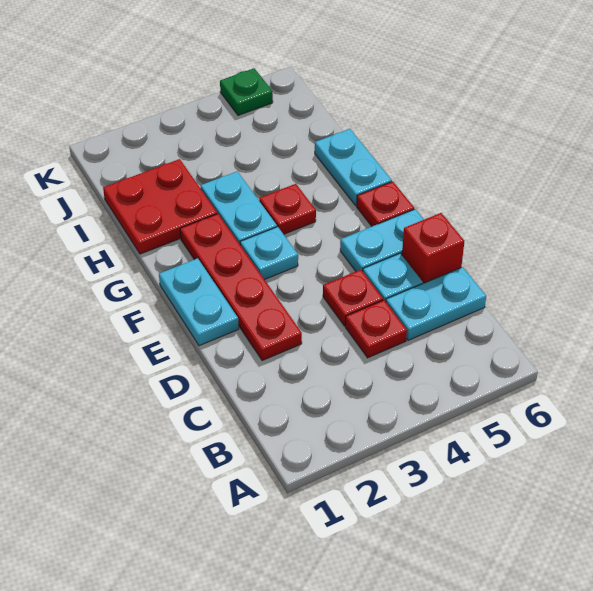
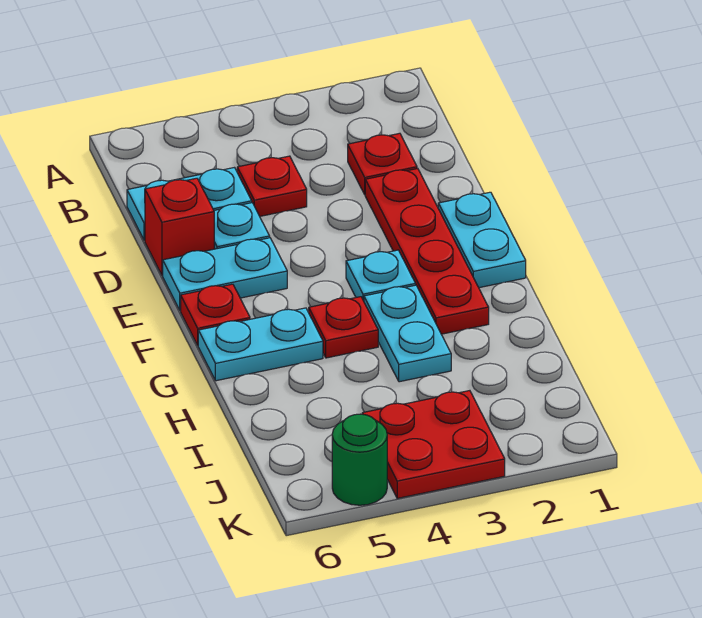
red 1x1 plate [323,270,383,326] -> red 1x1 plate moved to [348,133,417,194]
cyan 1x2 plate [315,129,392,206] -> cyan 1x2 plate turned to [198,308,323,381]
red 2x2 plate [103,159,217,254] -> red 2x2 plate moved to [362,391,505,498]
green 1x1 plate [220,68,273,115] -> green 1x1 round brick [332,414,387,505]

